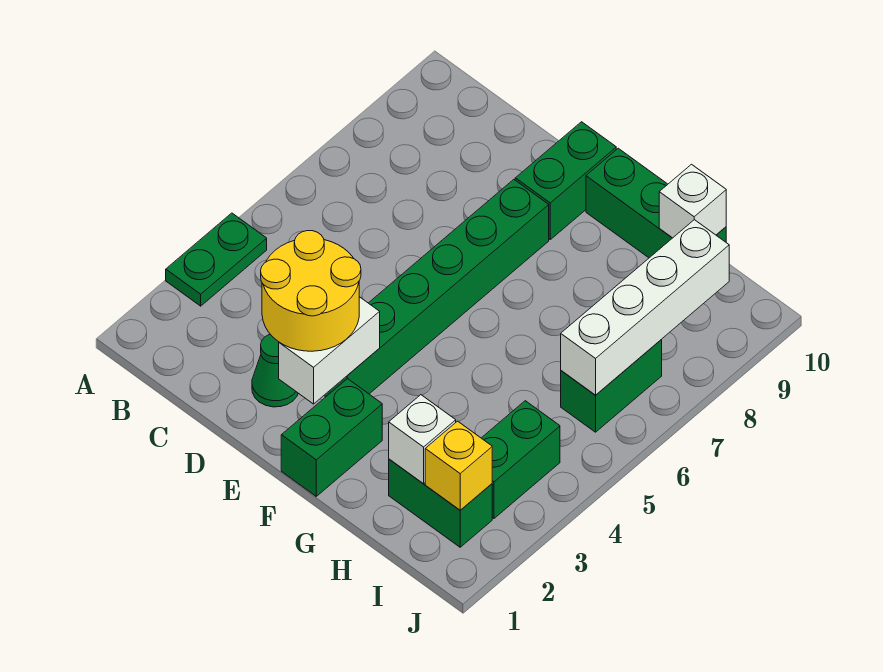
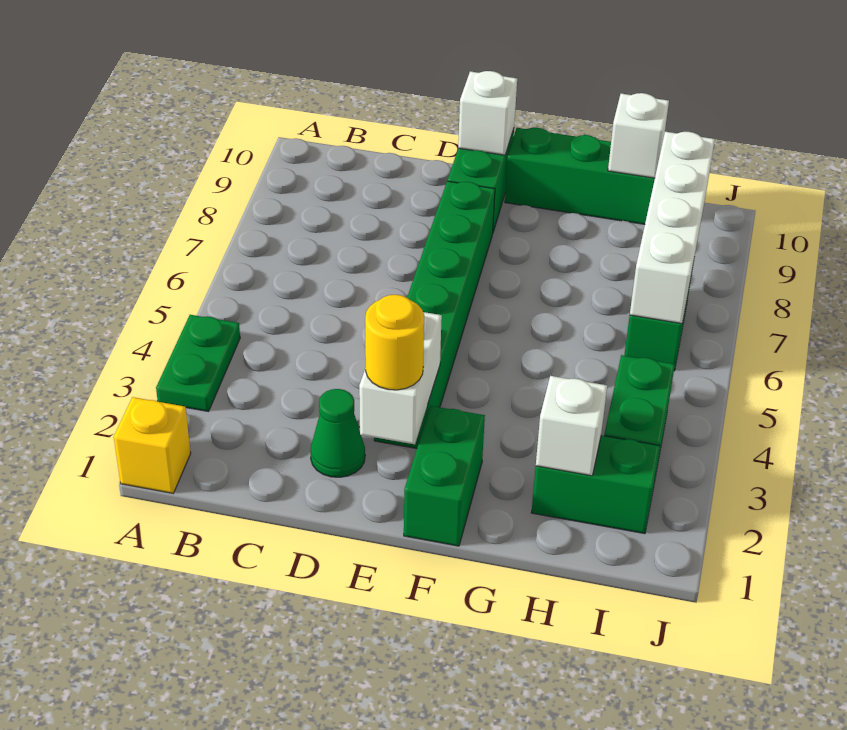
yellow 2x2 round brick [261,231,361,351] -> yellow 1x1 round brick [365,295,424,390]
none -> white 1x1 brick [458,71,517,155]
yellow 1x1 brick [425,421,492,510] -> yellow 1x1 brick moved to [114,397,191,493]

